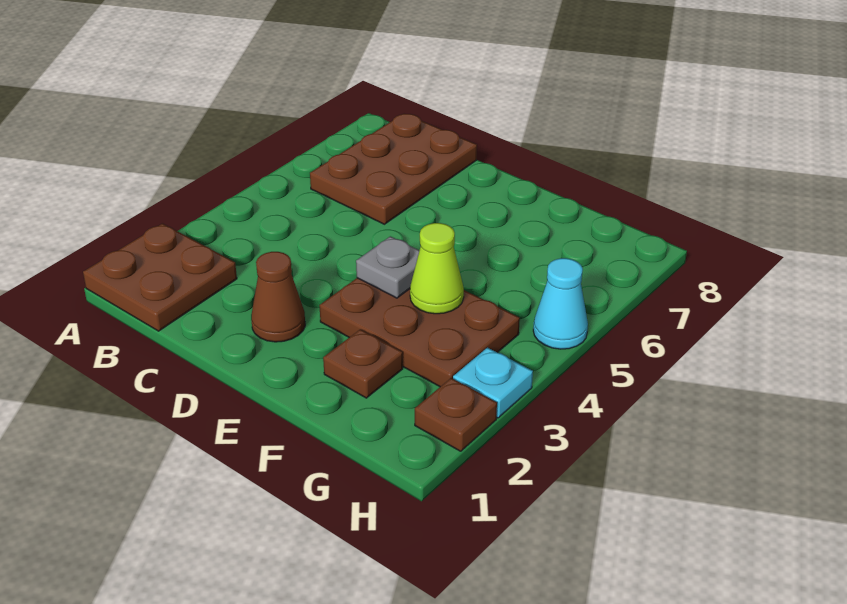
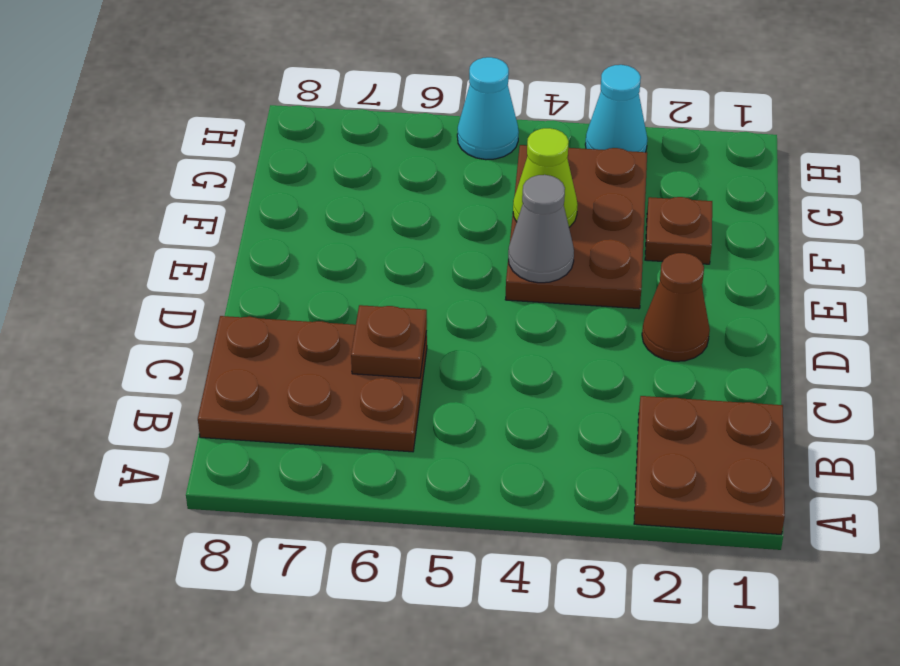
grey 1x1 plate [356,236,419,298] -> grey 1x1 cone [508,175,574,283]
brown 1x1 plate [415,378,497,451] -> brown 1x1 plate moved to [351,305,427,378]
cyan 1x1 plate [453,348,533,418] -> cyan 1x1 cone [585,65,647,152]

